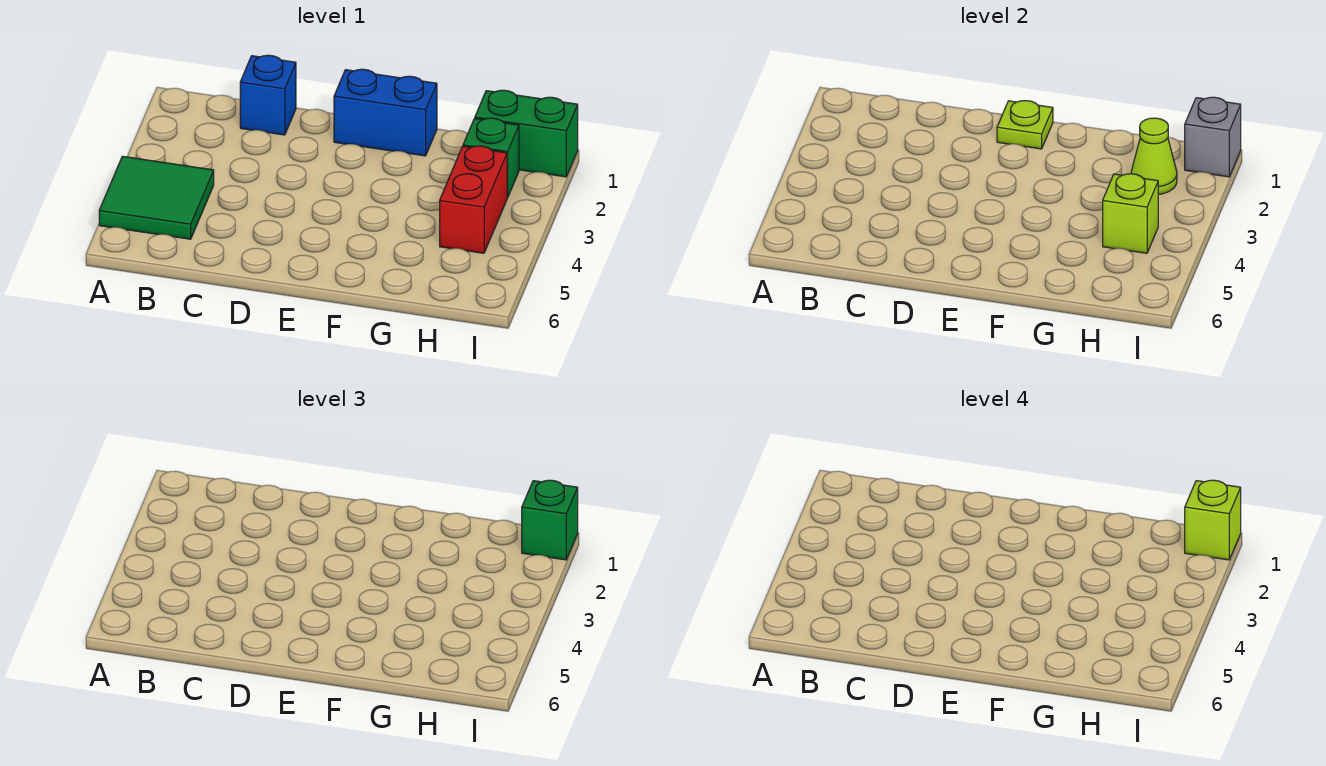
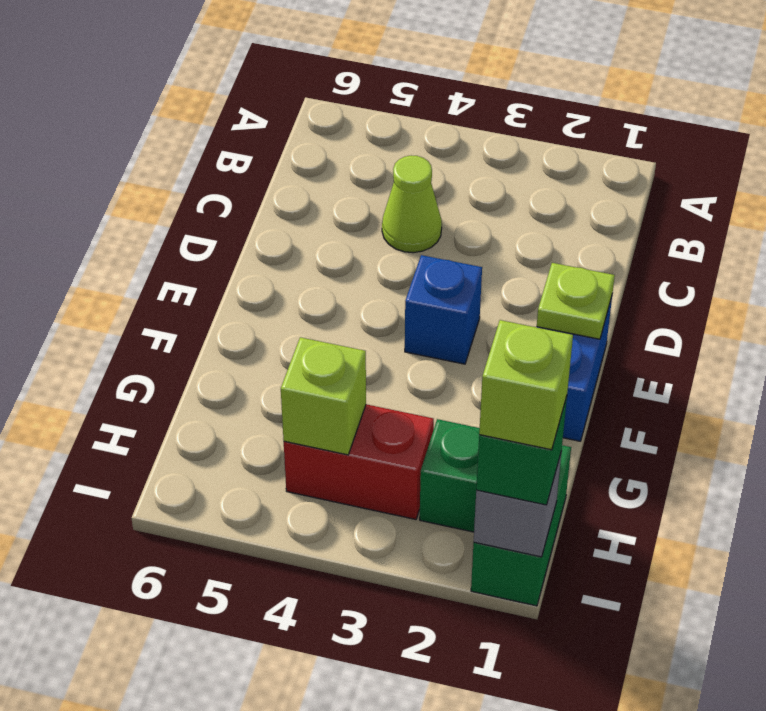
green 2x2 tile [99,156,214,239] -> none
blue 1x1 brick [240,55,296,135] -> blue 1x1 brick moved to [405,255,482,364]
lime 1x1 cone [1131,118,1177,194] -> lime 1x1 cone moved to [382,156,442,253]

